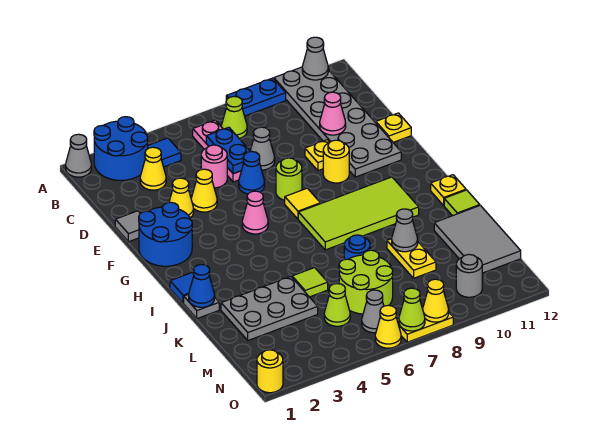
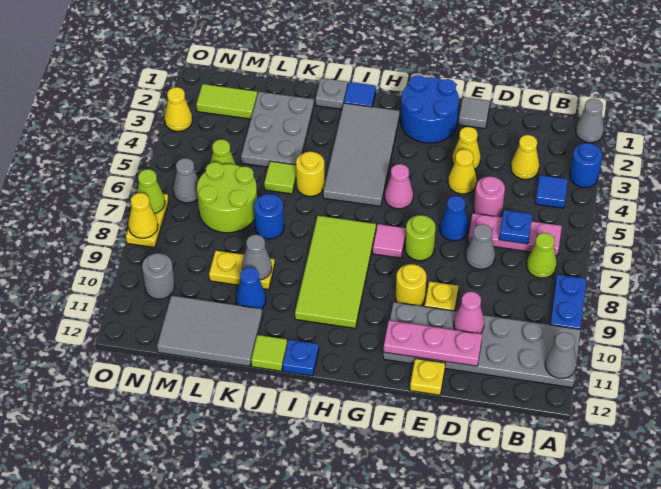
blue 2x2 round brick [94,117,148,180] -> blue 1x1 round brick [570,143,602,187]
blue 1x2 plate [206,127,251,174] -> blue 1x1 plate [499,210,532,244]
none -> pink 1x3 plate [384,320,482,366]
yellow 1x1 tile [285,188,320,219] -> pink 1x1 tile [373,224,406,258]
none -> grey 2x4 tile [323,103,400,206]
yellow 1x1 plate [431,175,466,205] -> blue 1x1 plate [283,340,319,376]
blue 1x1 cone [189,265,214,307] -> blue 1x1 cone moved to [236,267,266,309]
none -> lime 1x2 tile [196,84,257,119]
yellow 1x1 round brick [257,350,283,393] -> yellow 1x1 round brick moved to [296,152,324,196]
yellow 1x1 cone [375,305,401,348] -> yellow 1x1 cone moved to [164,87,192,131]

